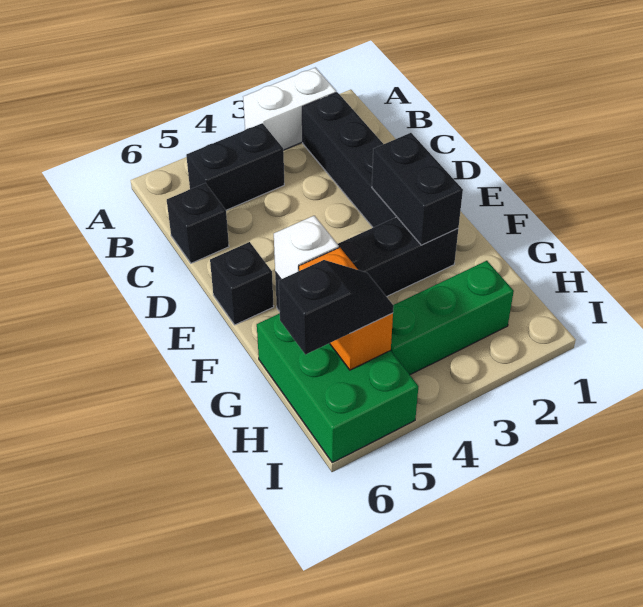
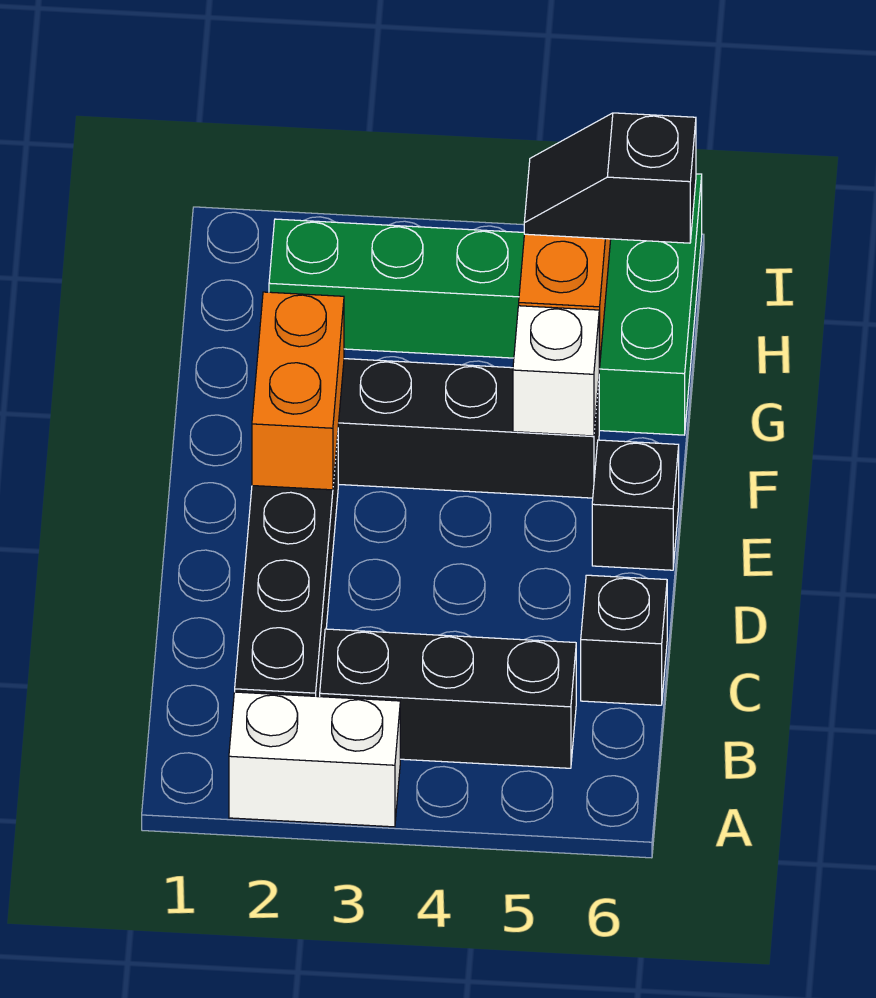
black 1x2 brick [186,123,284,210] -> black 1x3 brick [320,629,576,768]
black 1x2 brick [372,133,463,245] -> orange 1x2 brick [252,292,344,490]

